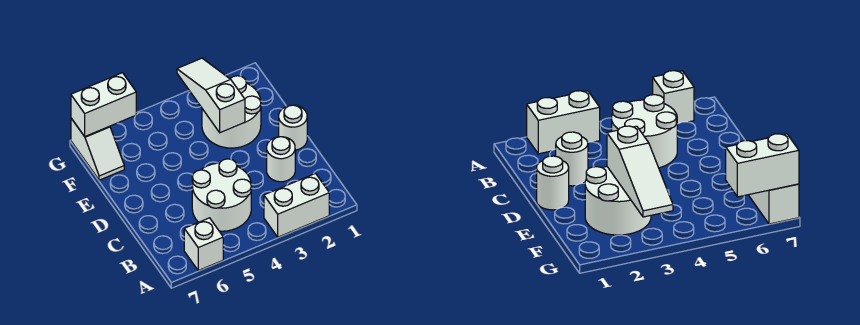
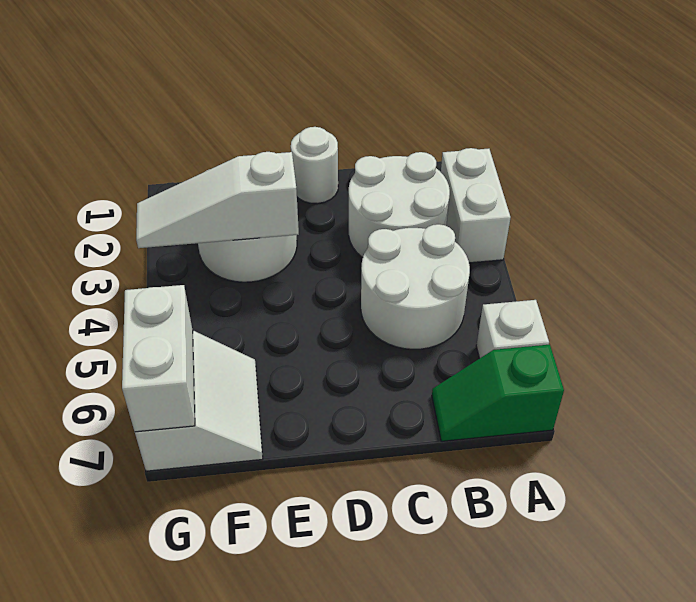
none -> green 1x2 slope [432,345,564,441]
white 1x1 round brick [267,137,295,182] -> white 2x2 round brick [349,152,450,258]
white 1x2 slope [71,118,124,180] -> white 2x2 slope [135,331,263,471]

